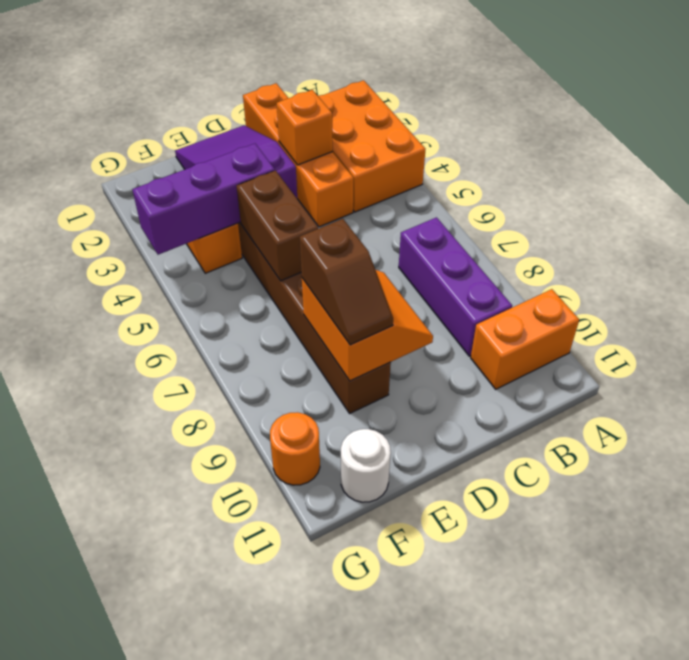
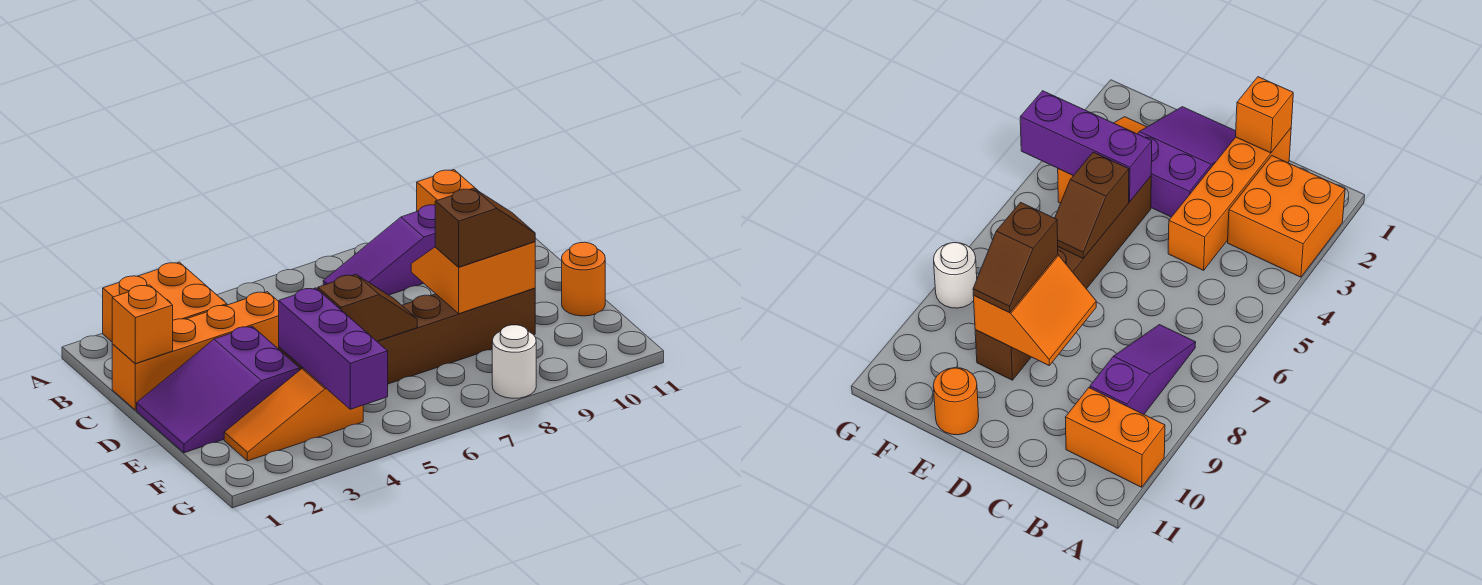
orange 2x3 brick [318,80,425,212] -> orange 2x2 brick [103,262,227,342]
purple 1x3 brick [399,217,512,356] -> purple 1x3 slope [323,205,435,295]
orange 1x1 brick [277,90,333,165] -> orange 1x1 brick moved to [112,285,173,364]
brown 1x2 brick [236,170,318,281] -> brown 1x2 slope [318,274,417,341]
white 1x1 round brick [341,429,391,502] -> white 1x1 round brick moved to [492,325,536,398]
orange 1x1 round brick [270,412,320,485] -> orange 1x1 round brick moved to [562,242,605,316]

